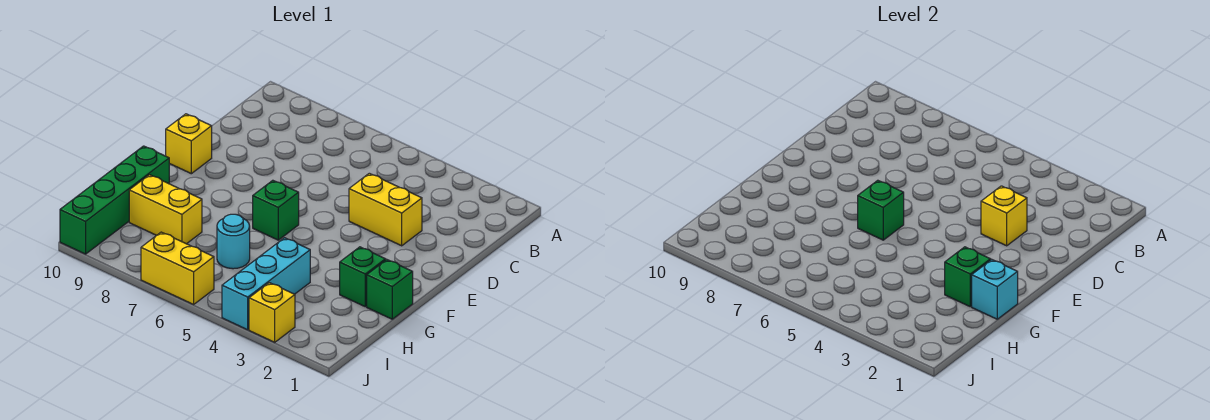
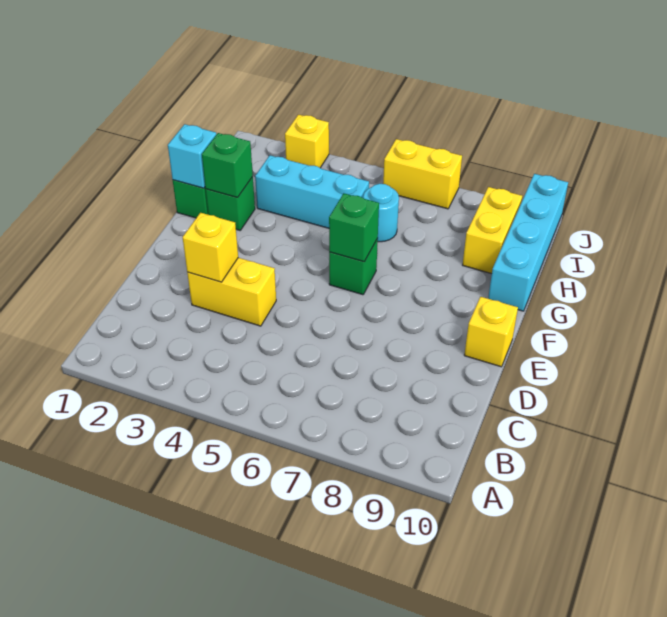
green 1x4 brick [60,146,169,254] -> cyan 1x4 brick [488,174,568,311]
cyan 1x3 brick [222,238,310,330] -> cyan 1x3 brick turned to [255,155,369,228]
yellow 1x2 brick [129,175,202,244] -> yellow 1x2 brick turned to [463,187,522,274]

